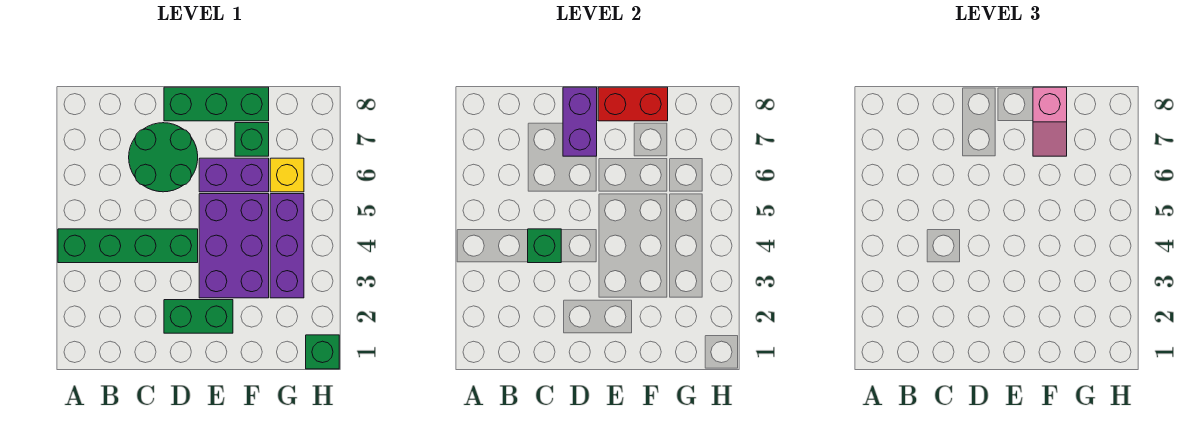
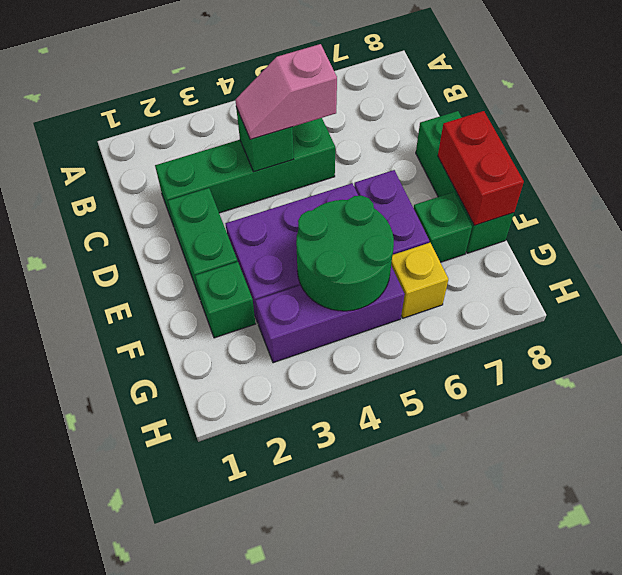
green 1x4 brick [58,229,198,263] -> green 1x4 brick turned to [155,118,335,223]
green 2x2 round brick [129,123,198,192] -> green 2x2 round brick moved to [296,196,394,311]
purple 1x2 brick [563,87,597,156] -> none
pink 1x2 slope [1033,87,1067,156] -> pink 1x2 slope moved to [235,44,337,139]
green 1x1 brick [306,335,339,369] -> green 1x1 brick moved to [195,262,256,338]

